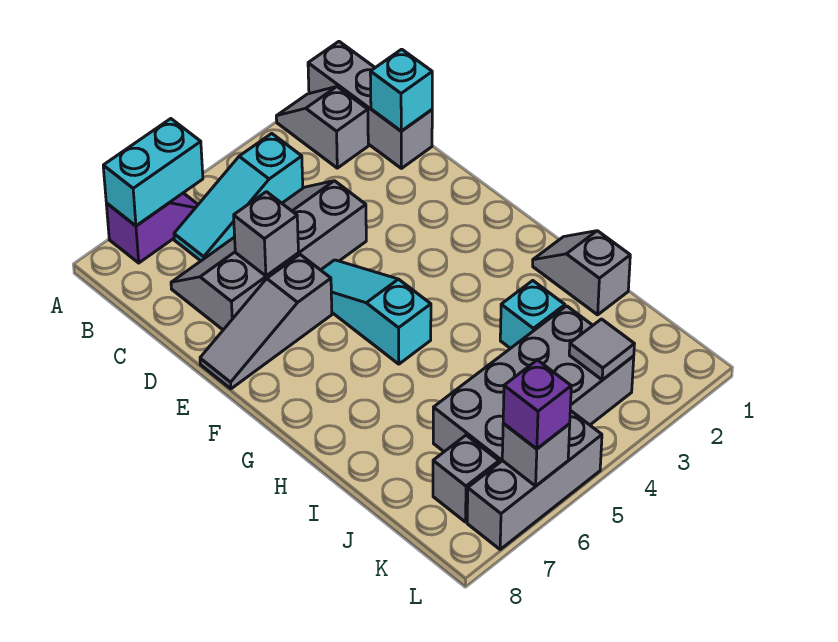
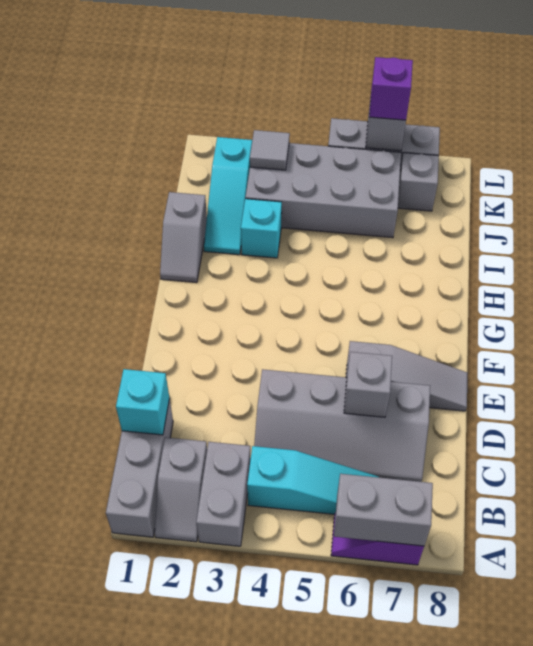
none -> grey 1x2 brick [196,442,251,546]
cyan 1x2 brick [103,119,203,226] -> grey 1x2 brick [334,474,433,546]
cyan 1x3 slope [321,260,431,364] -> cyan 1x3 slope moved to [204,137,252,255]

